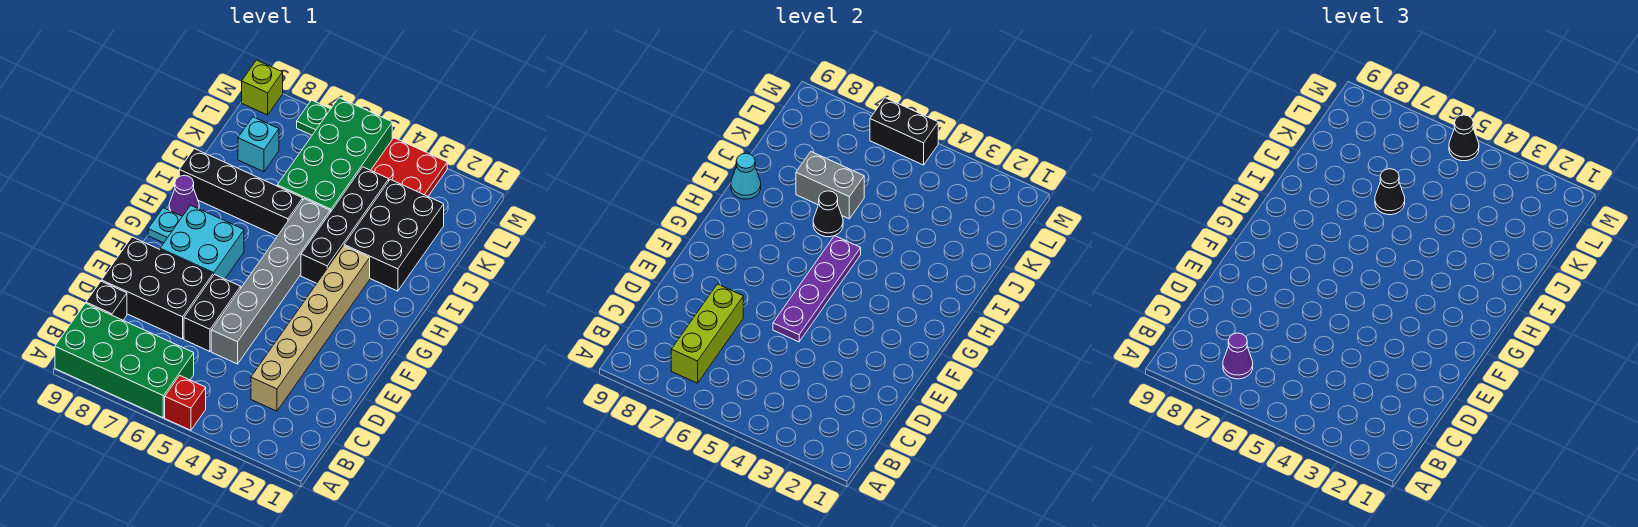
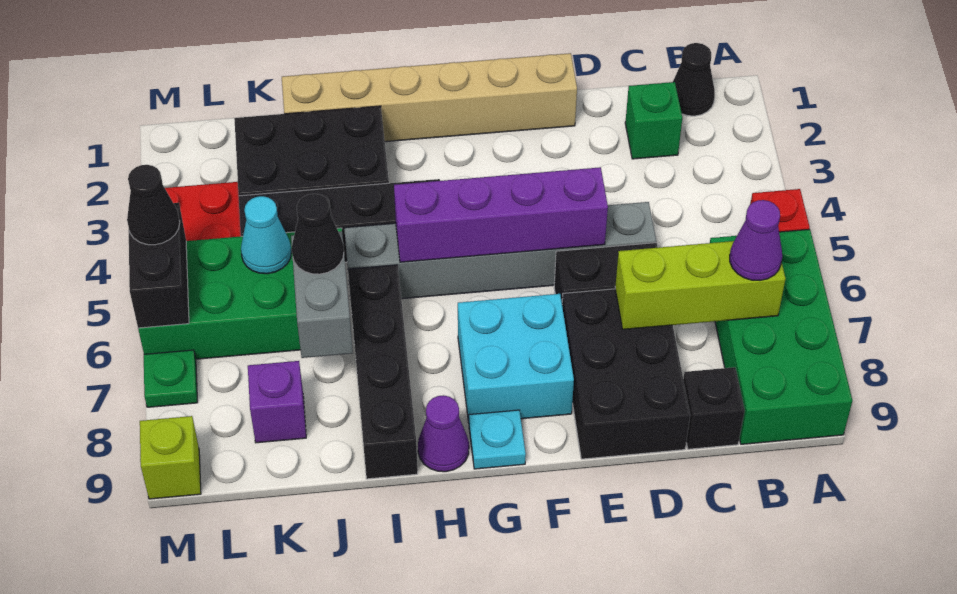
none -> green 1x1 brick [625,82,682,159]
tan 1x6 brick [251,246,370,411] -> tan 1x6 brick moved to [282,53,577,142]
purple 1x4 plate [773,236,861,342] -> purple 1x4 brick [394,167,608,262]
black 1x1 cone [813,191,843,237] -> black 1x1 cone moved to [673,43,715,116]
cyan 1x1 cone [731,153,761,199] -> cyan 1x1 cone moved to [241,196,291,274]
cyan 1x1 brick [238,117,279,172] -> purple 1x1 brick [248,361,306,443]

